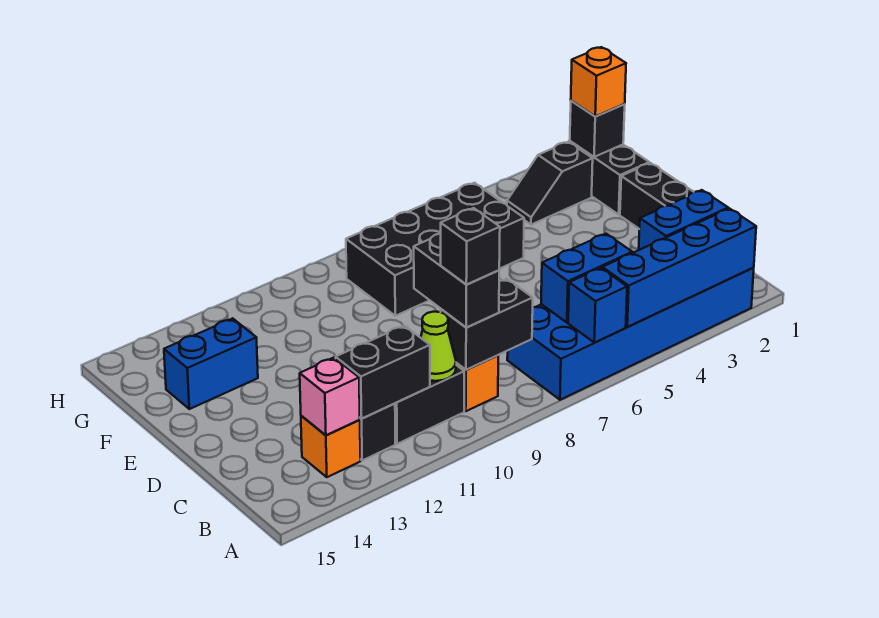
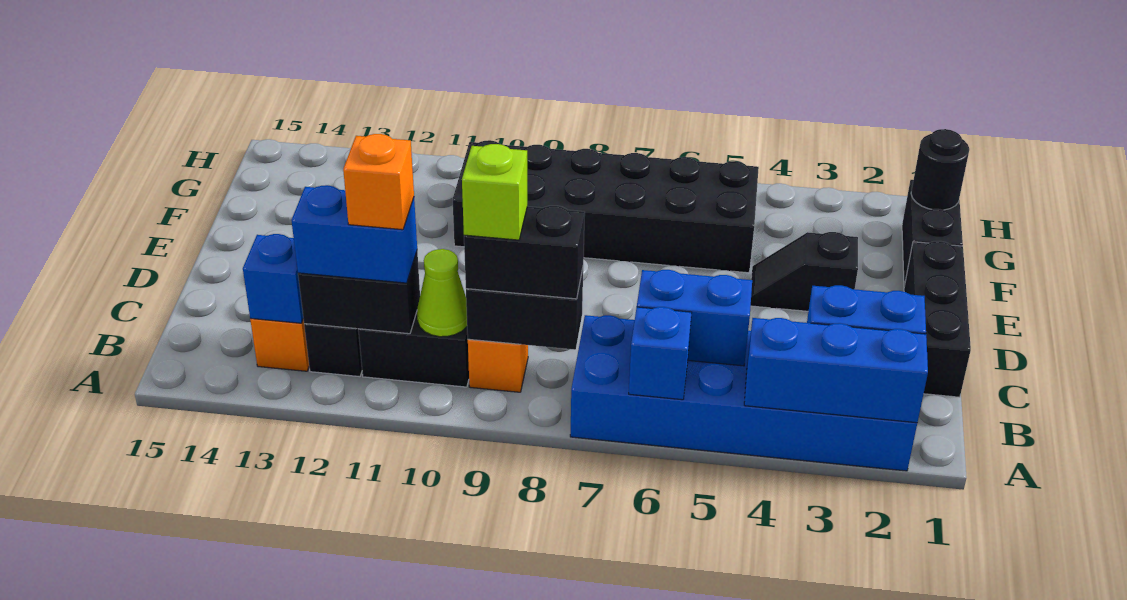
blue 1x4 brick [602,209,756,327] -> blue 1x3 brick [744,318,928,423]
black 1x2 brick [414,233,499,327] -> black 1x2 brick turned to [464,206,585,299]
black 1x1 brick [441,208,500,285] -> lime 1x1 brick [462,144,527,240]
pink 1x1 brick [300,358,360,435] -> blue 1x1 brick [243,234,303,323]
black 2x4 brick [346,183,524,316] -> black 2x6 brick [453,140,759,273]
blue 1x2 brick [164,318,258,409] -> blue 1x2 brick moved to [291,185,417,283]
black 1x1 brick [570,101,625,157] -> black 1x1 round brick [911,129,969,210]
orange 1x1 brick [571,47,626,116] -> orange 1x1 brick moved to [343,134,414,230]
black 1x2 slope [507,142,593,225] -> black 1x2 slope moved to [751,232,858,311]

